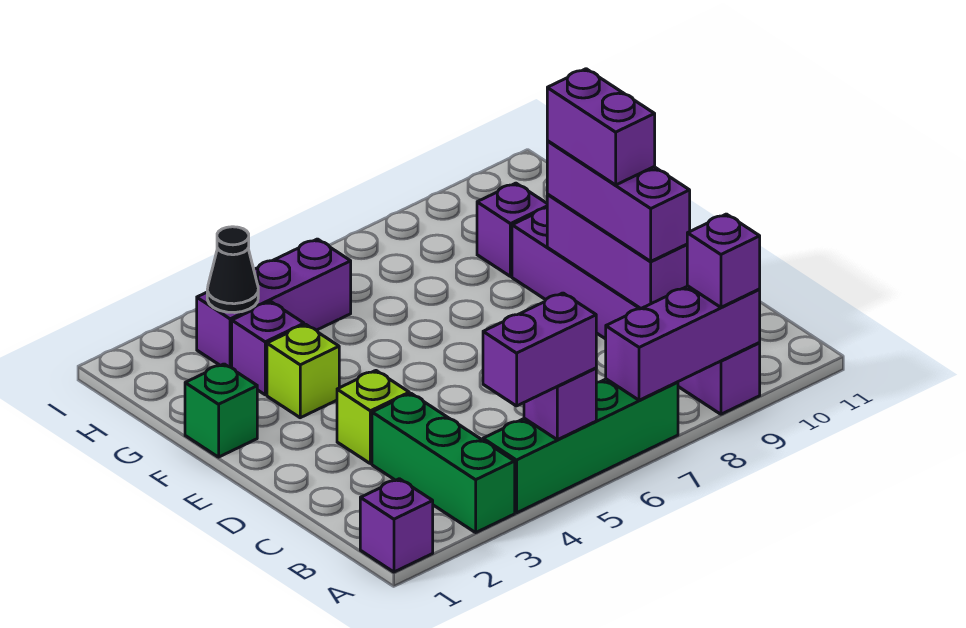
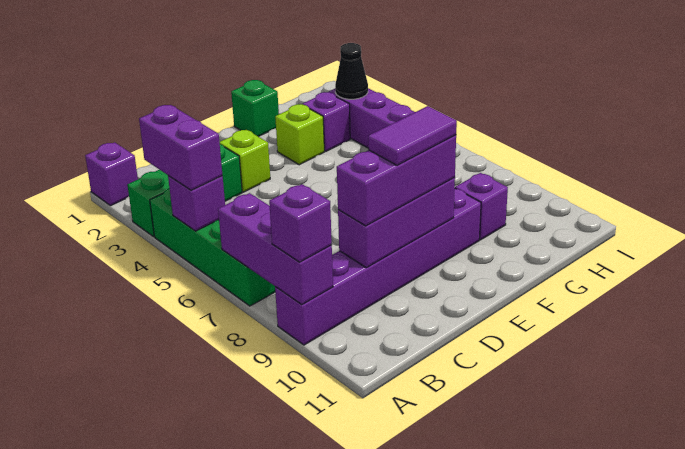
purple 1x2 brick [547,69,655,185] -> purple 1x2 tile [368,106,457,166]

